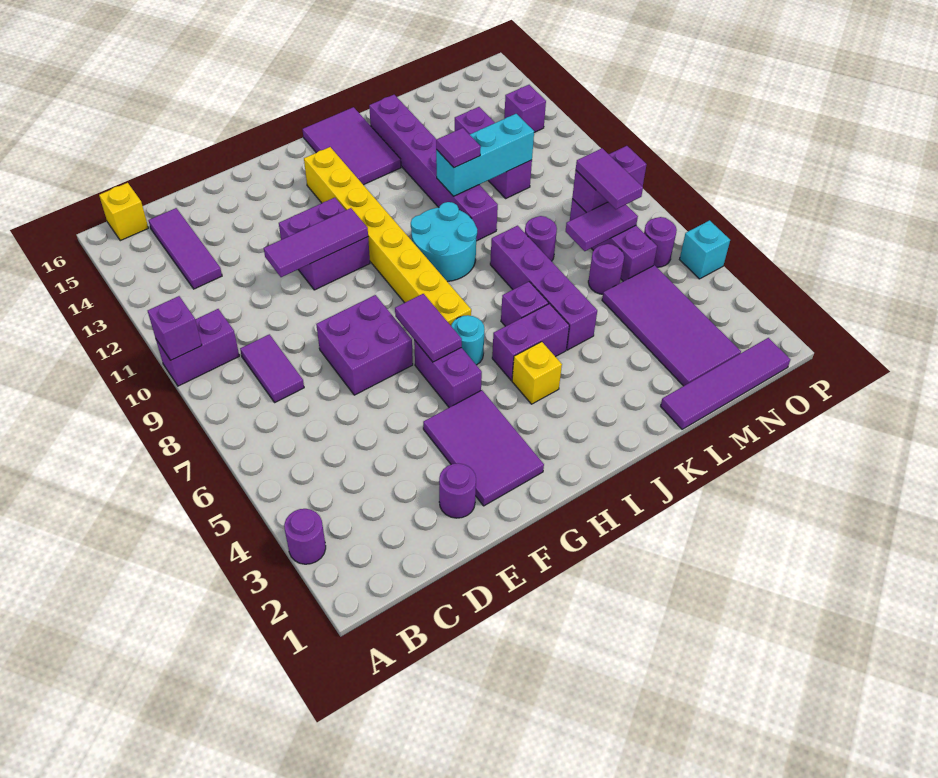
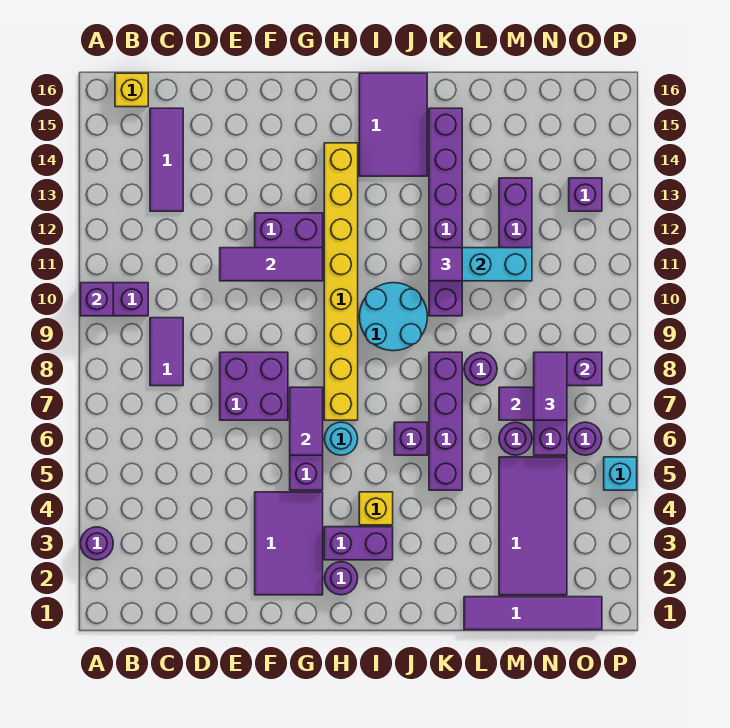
purple 1x1 round brick [439,463,476,518] -> purple 1x1 round brick moved to [324,562,358,595]
purple 1x2 brick [492,304,569,380] -> purple 1x2 brick moved to [324,527,393,560]

